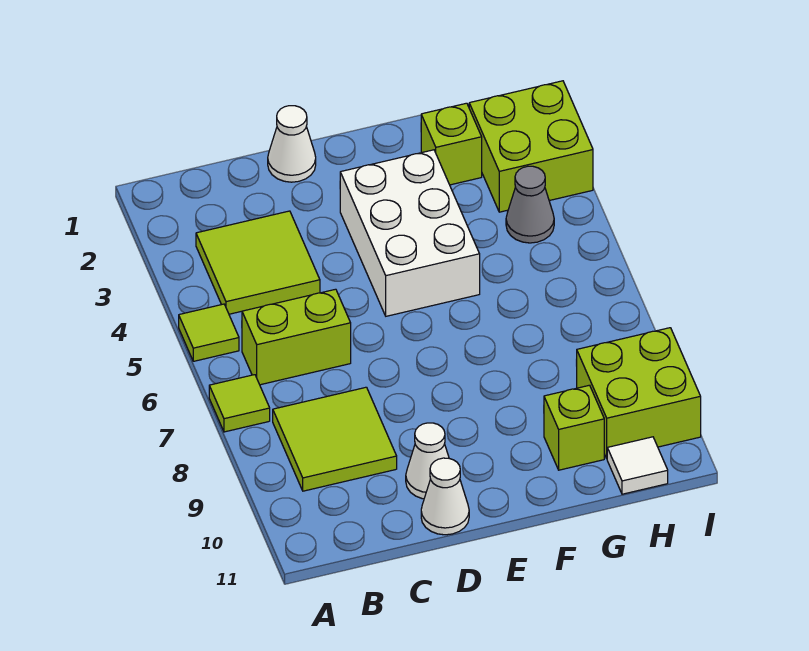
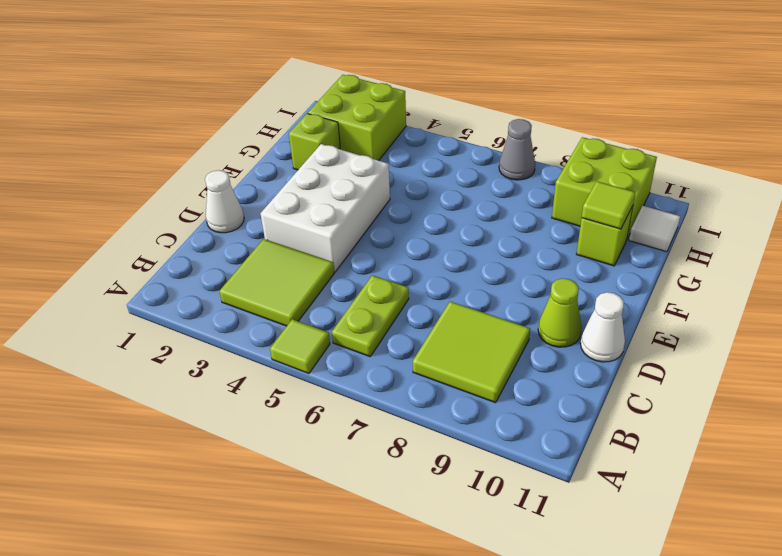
lime 1x1 tile [209,375,270,432] -> lime 1x1 tile moved to [582,181,635,229]
lime 1x2 brick [242,289,351,385] -> lime 1x2 plate [332,275,409,357]
white 1x1 cone [406,423,449,499] -> lime 1x1 cone [538,278,582,347]
white 2x3 brick [340,150,480,316] -> white 2x3 brick turned to [261,144,390,272]
grey 1x1 cone [506,166,554,243] -> grey 1x1 cone moved to [499,119,535,180]

